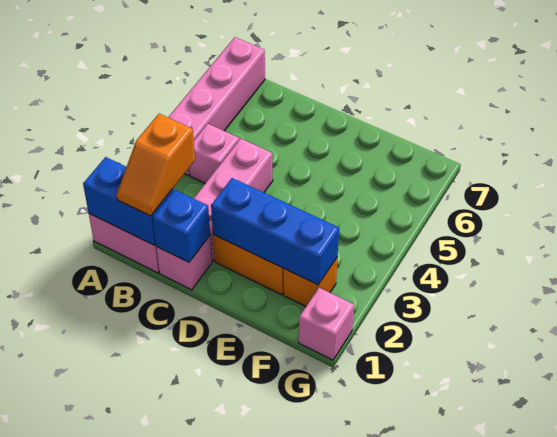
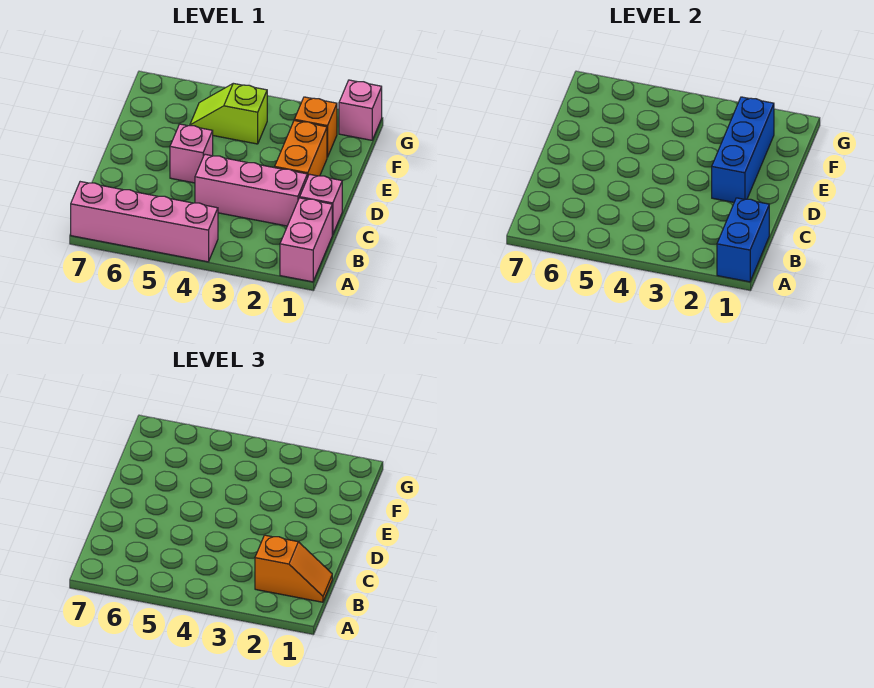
pink 1x1 brick [190,124,239,183] -> pink 1x1 brick moved to [170,124,213,183]
blue 1x1 brick [153,190,210,262] -> none
none -> lime 1x2 slope [190,83,267,144]

